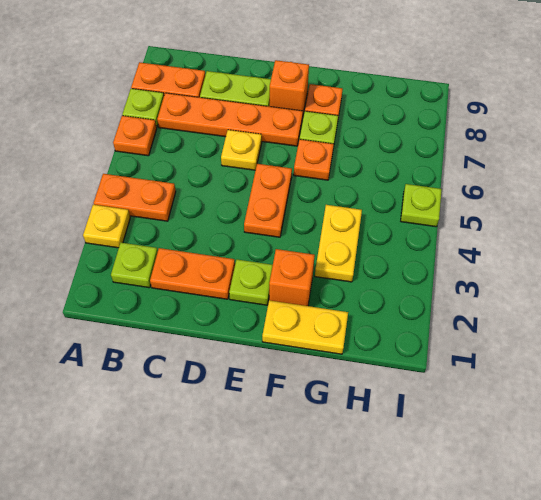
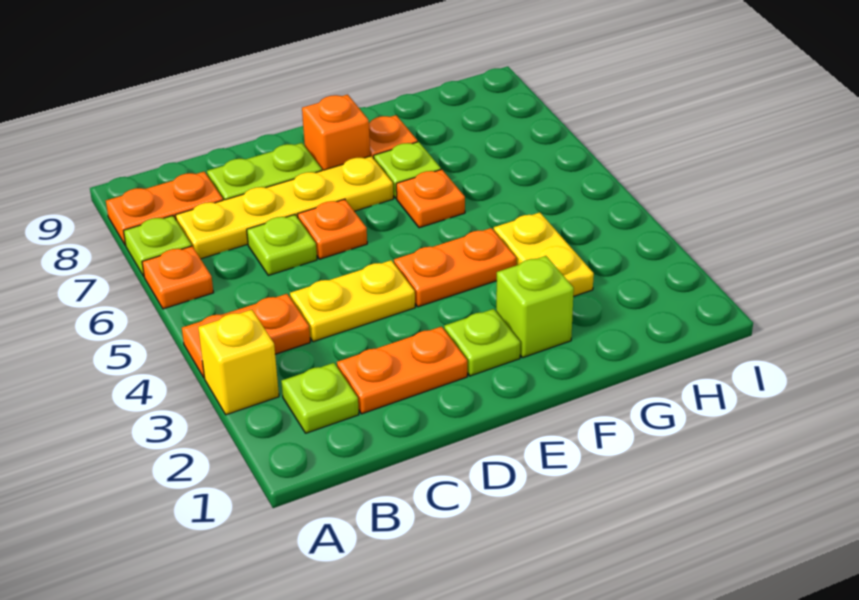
yellow 1x1 plate [83,205,130,248] -> yellow 1x1 brick [198,310,279,415]
orange 1x4 plate [157,93,303,146] -> yellow 1x4 plate [175,156,393,259]
yellow 1x1 plate [221,130,262,170] -> orange 1x1 plate [298,199,367,259]
orange 1x2 plate [244,164,292,237] -> orange 1x2 plate turned to [394,228,516,307]
yellow 1x2 plate [262,300,348,354] -> yellow 1x2 plate moved to [290,260,415,342]
orange 1x1 brick [269,249,315,306] -> lime 1x1 brick [496,256,574,358]
lime 1x1 plate [401,184,442,227] -> lime 1x1 plate moved to [247,215,317,275]

